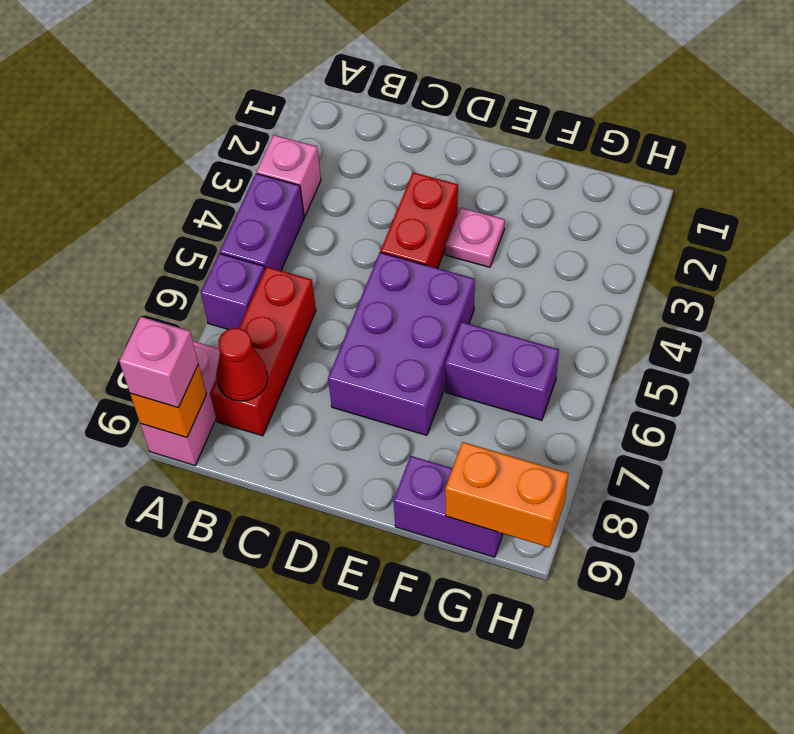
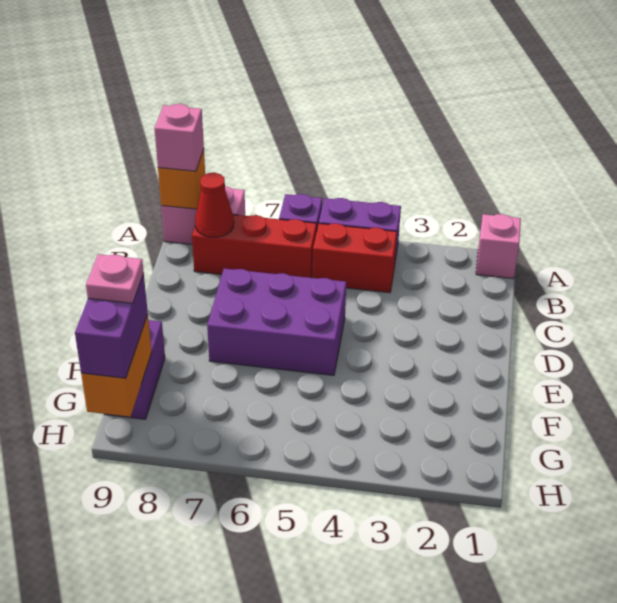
pink 1x1 brick [257,135,321,216] -> pink 1x1 brick moved to [476,214,521,279]
red 1x2 brick [381,172,458,268] -> red 1x2 brick moved to [313,223,397,293]
pink 1x1 plate [445,207,505,267] -> pink 1x1 plate moved to [86,254,144,303]
purple 1x2 brick [445,322,559,420] -> purple 1x2 brick moved to [75,274,148,378]

